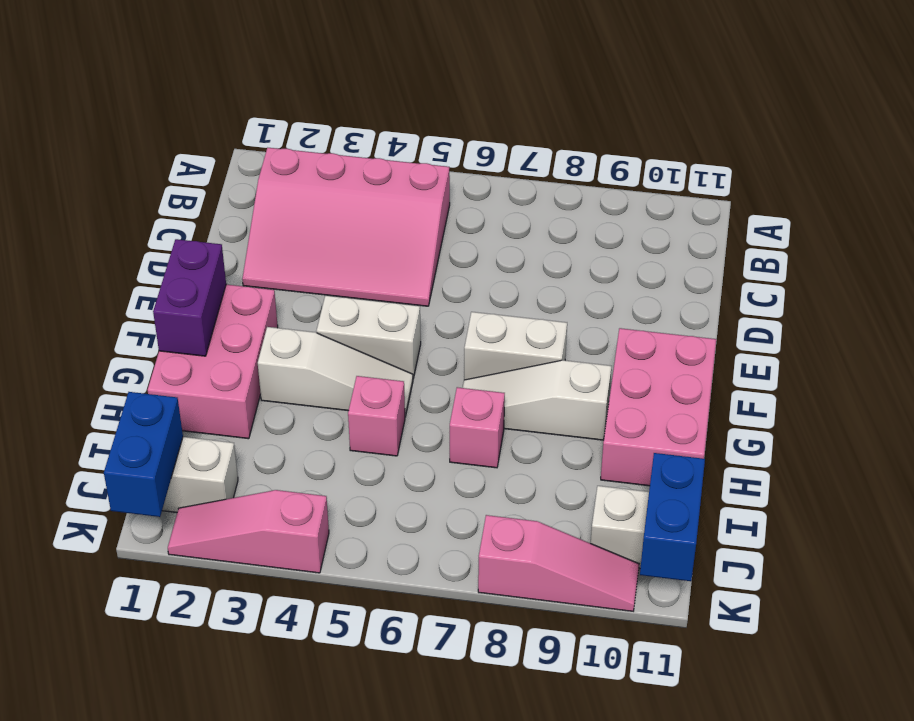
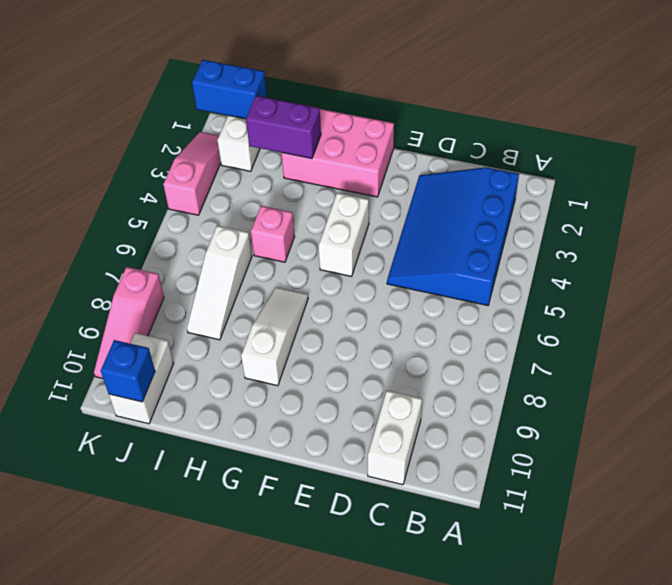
pink 3x4 slope [242,148,450,306] -> blue 3x4 slope [387,167,519,306]
purple 1x2 brick [153,239,226,356] -> purple 1x2 brick moved to [246,96,321,159]
white 1x2 brick [464,312,567,380] -> white 1x2 brick moved to [368,391,422,485]
pink 2x3 brick [601,328,716,486] -> none
white 1x3 slope [258,327,413,417] -> white 1x3 slope moved to [187,226,252,340]
pink 1x1 brick [450,387,505,468] -> none
blue 1x2 brick [640,453,705,581] -> blue 1x1 brick [101,340,155,402]

